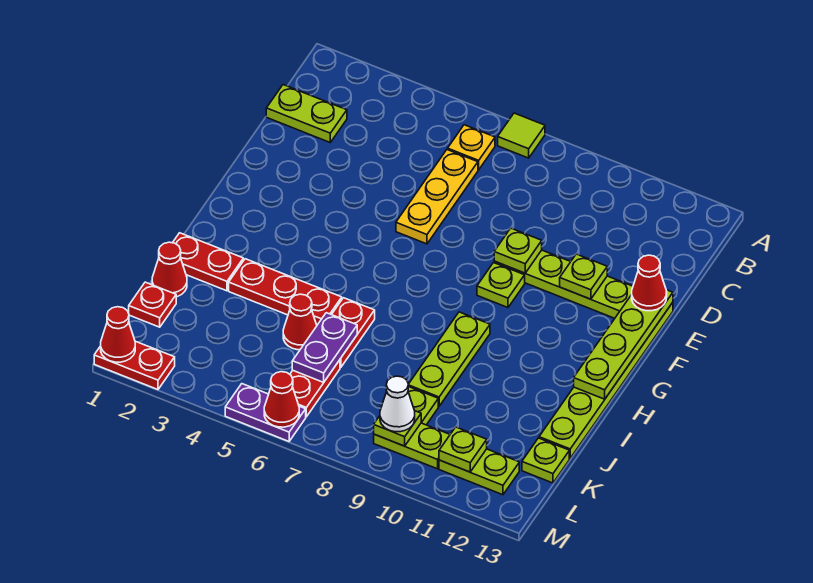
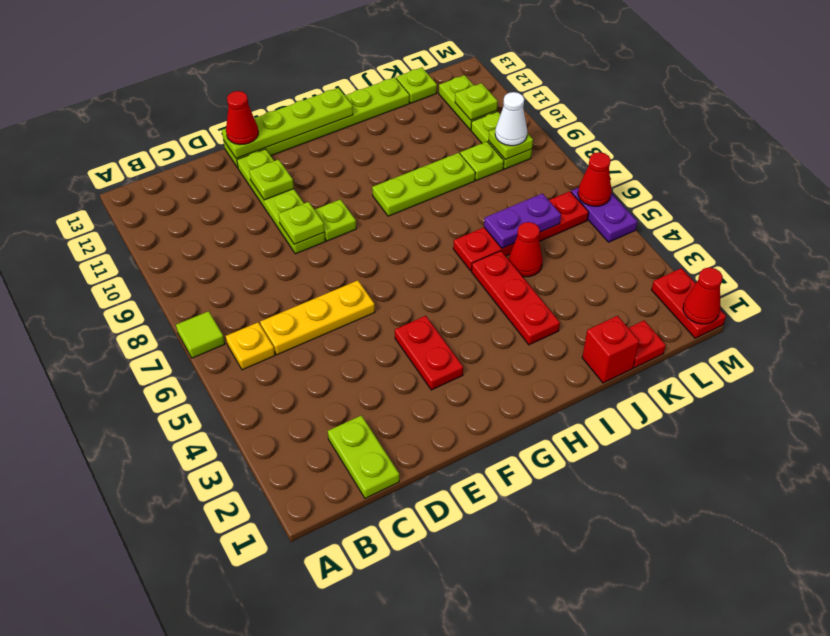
red 1x2 plate [173,233,243,291] -> red 1x2 plate moved to [395,316,463,390]
red 1x1 cone [152,242,187,297] -> red 1x1 brick [582,316,639,383]

